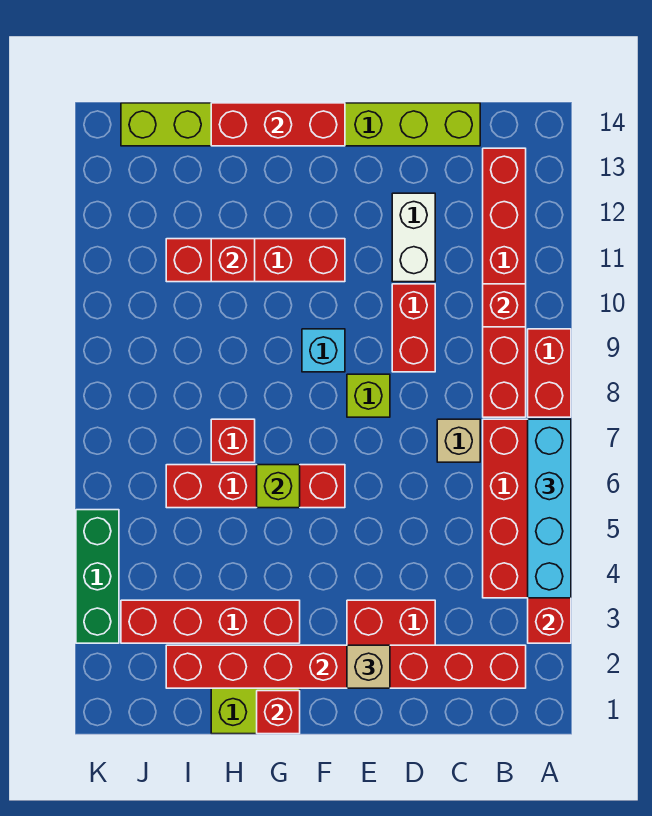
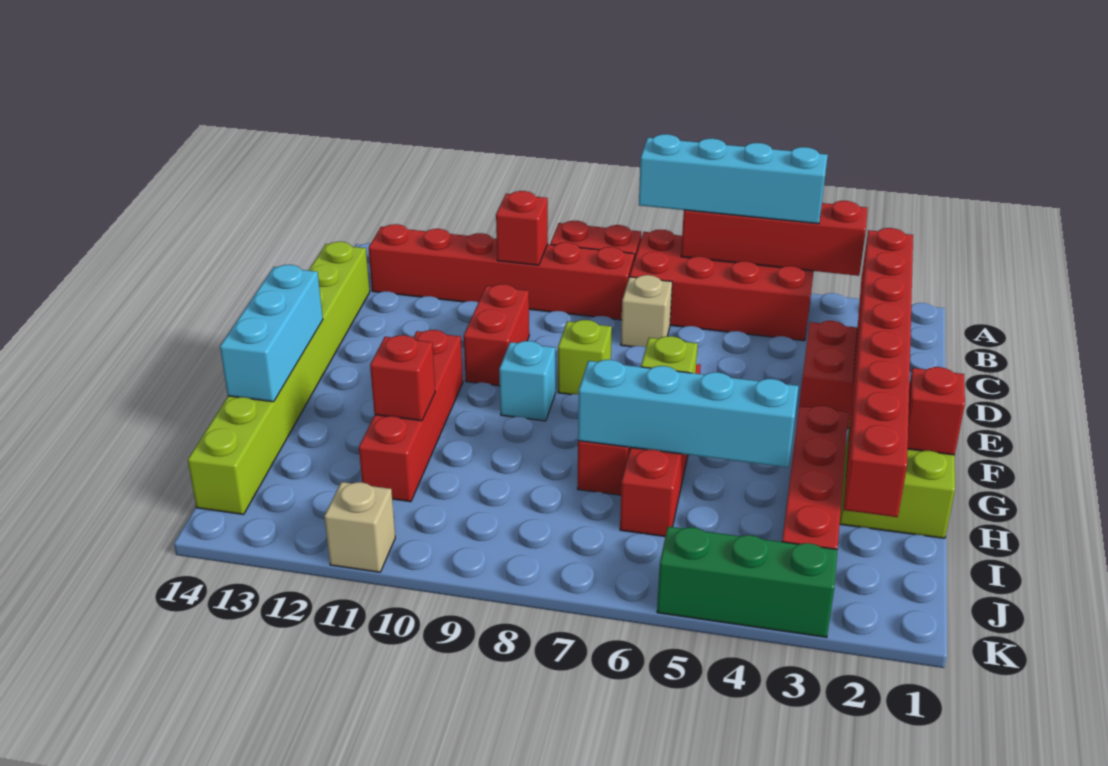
red 1x2 brick [392,284,435,372] -> red 1x2 brick turned to [464,284,529,386]
white 1x2 brick [392,193,435,282] -> none
tan 1x1 brick [347,645,390,688] -> tan 1x1 brick moved to [324,482,395,572]
red 1x3 brick [211,103,345,146] -> cyan 1x3 brick [220,265,323,402]
none -> cyan 1x4 brick [578,360,799,468]

